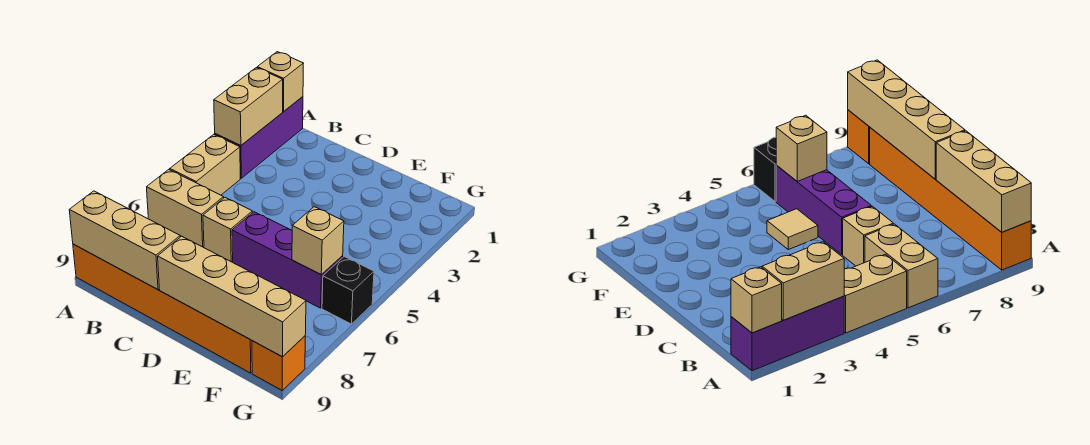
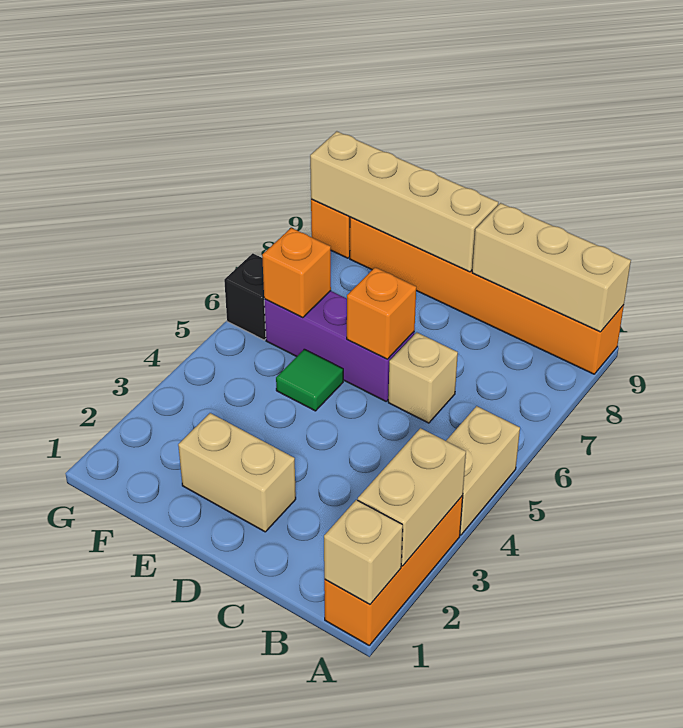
purple 1x3 brick [215,97,303,178] -> orange 1x3 brick [324,496,463,645]
tan 1x2 brick [147,170,224,247] -> tan 1x2 brick moved to [178,413,296,532]
none -> orange 1x1 brick [347,267,416,359]
tan 1x1 tile [767,209,818,249] -> green 1x1 tile [276,349,343,411]
tan 1x1 brick [292,207,344,275] -> orange 1x1 brick [262,228,331,318]

